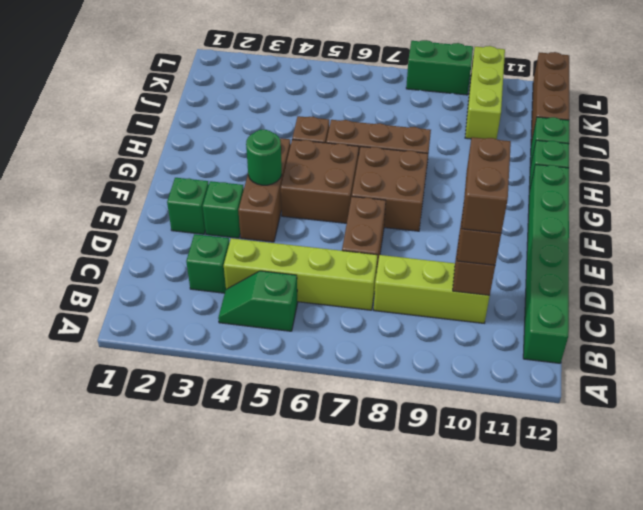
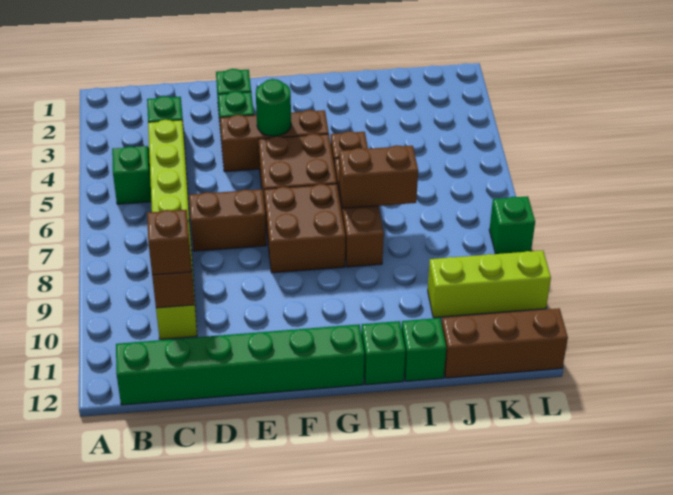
brown 1x2 brick [462,137,511,233] -> brown 1x2 brick moved to [339,145,418,208]
green 1x2 brick [406,40,473,95] -> green 1x1 brick [489,196,535,254]

